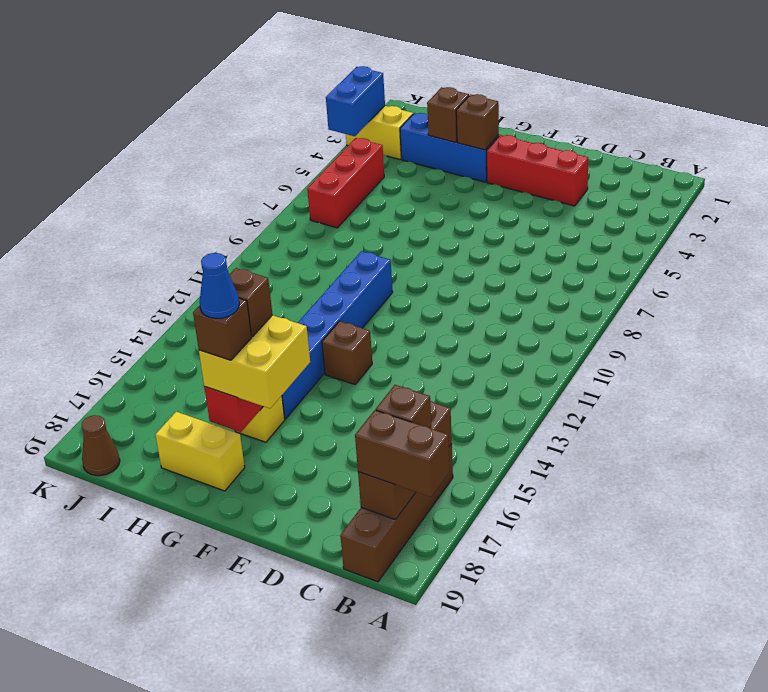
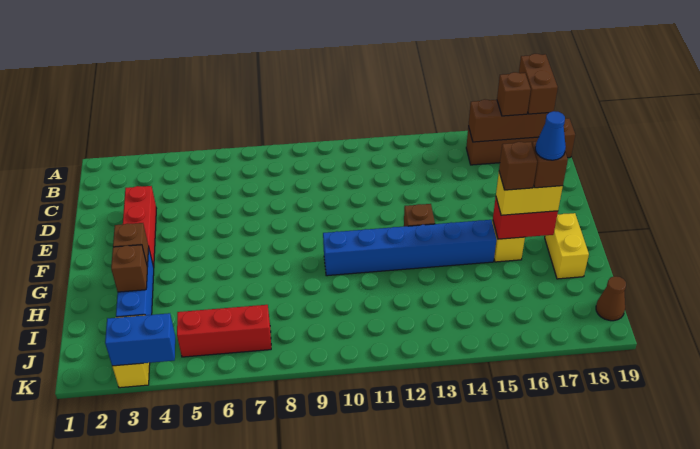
yellow 2x2 brick [199,315,310,408] -> yellow 1x2 brick [496,172,563,215]

